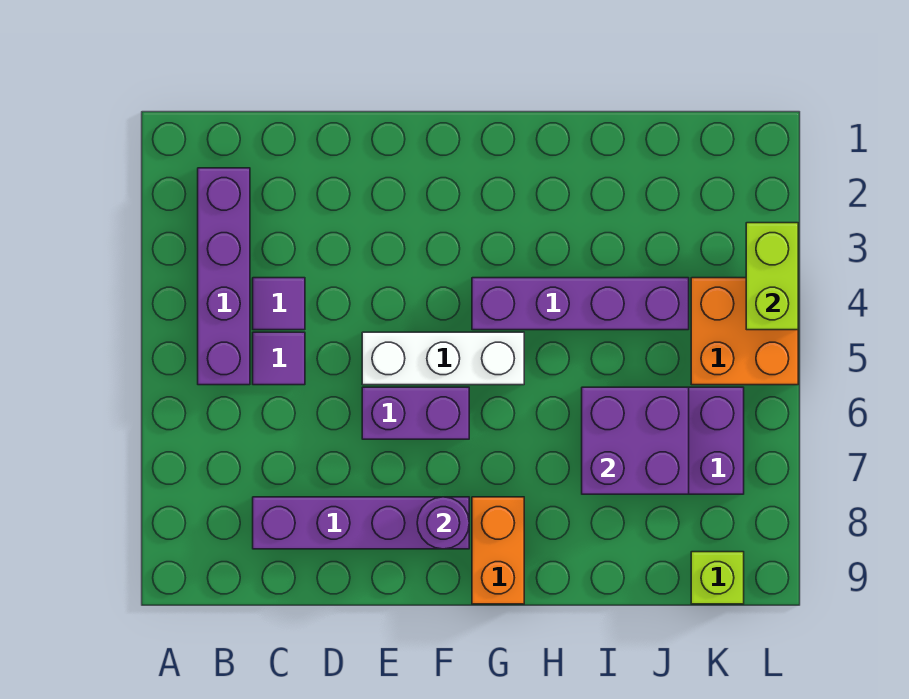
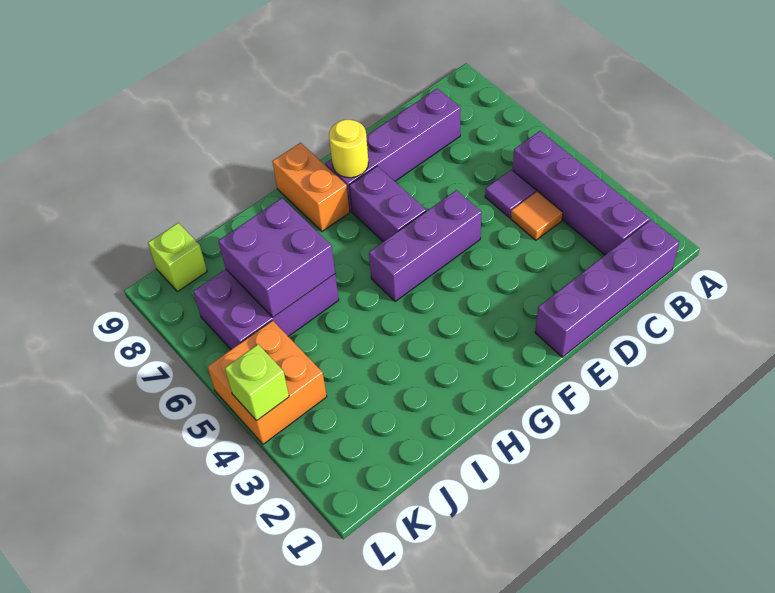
purple 1x1 tile [253,278,305,330] -> orange 1x1 tile [511,191,563,240]
white 1x3 brick [362,332,524,385] -> purple 1x3 brick [369,190,481,301]
purple 1x2 brick [362,387,469,439] -> purple 1x2 brick turned to [349,166,426,242]
purple 1x1 round brick [417,497,469,549] -> yellow 1x1 round brick [329,120,368,178]
purple 1x4 brick [472,278,689,330] -> purple 1x4 brick moved to [535,220,679,357]
lime 1x2 brick [746,223,798,330] -> lime 1x1 brick [225,344,289,421]

